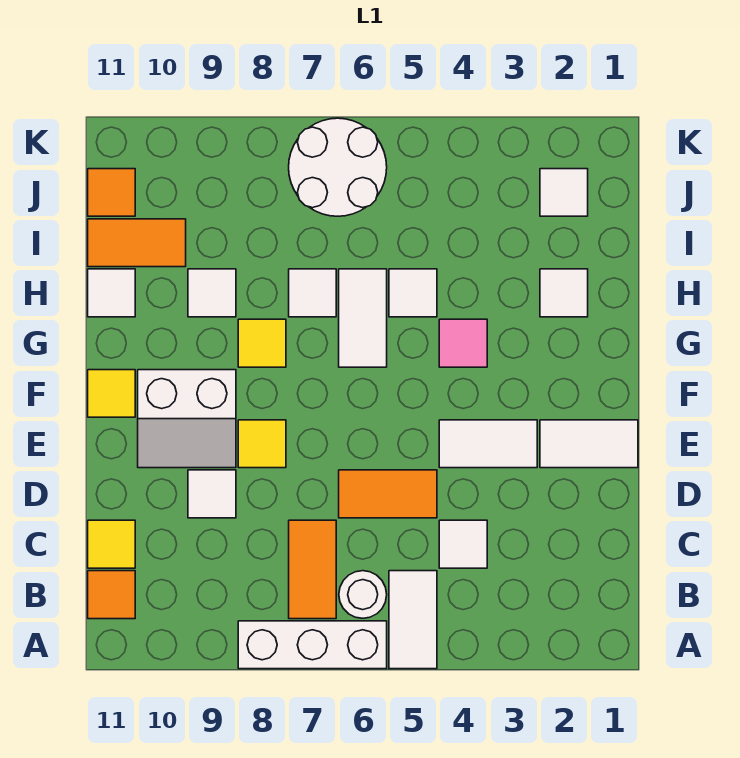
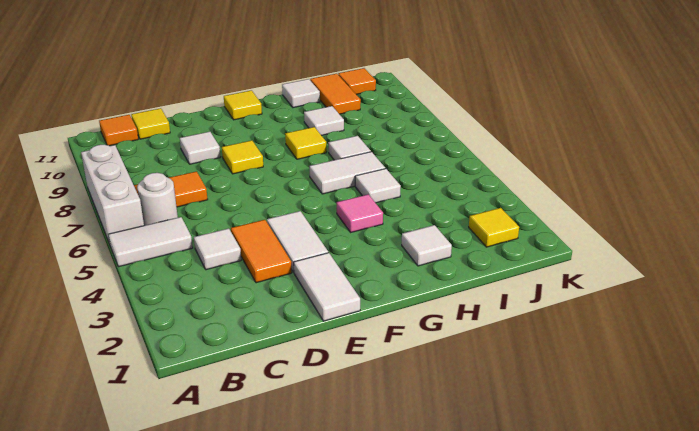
orange 1x2 tile [339,470,437,518] -> orange 1x2 tile moved to [231,220,292,283]
white 2x2 slope [138,370,236,468] -> none
white 1x1 tile [540,169,588,216] -> yellow 1x1 tile [469,208,519,247]
white 2x2 round brick [289,118,387,216] -> none

